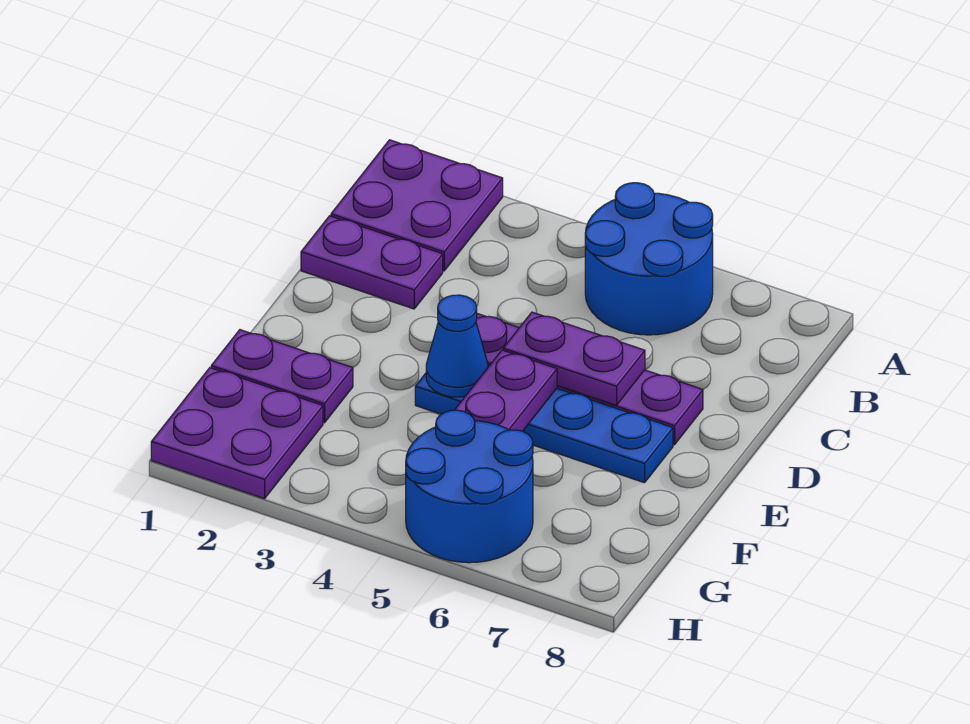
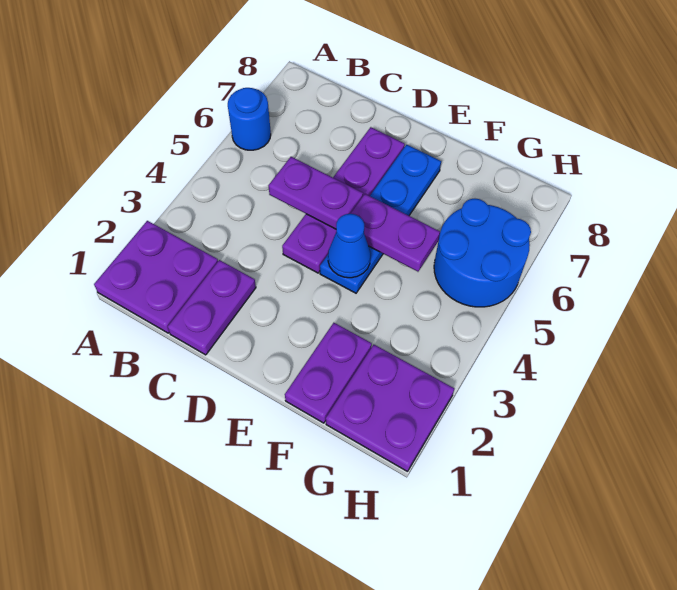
blue 2x2 round brick [585,183,713,335] -> blue 1x1 round brick [228,88,271,150]
purple 1x2 plate [503,312,645,405] -> purple 1x2 plate turned to [269,157,363,229]

